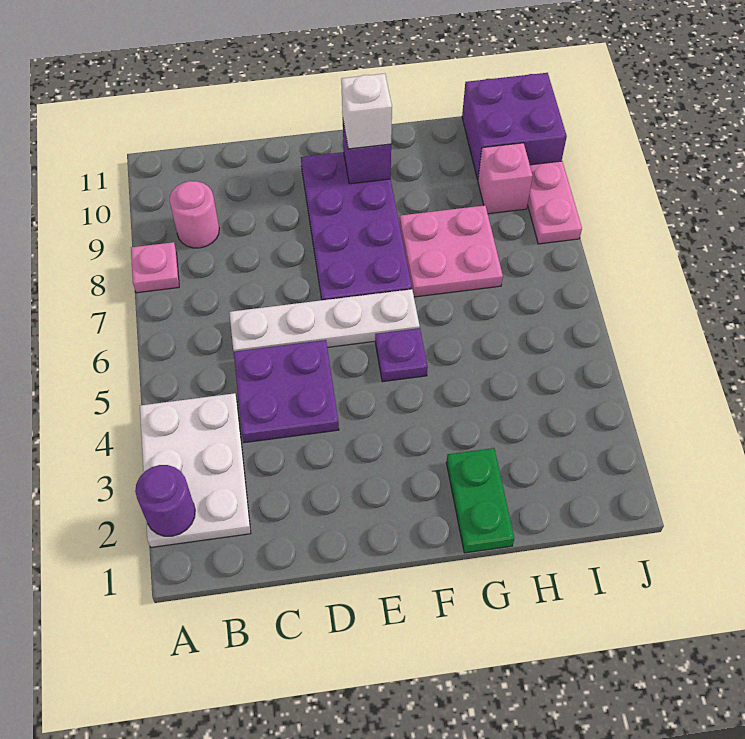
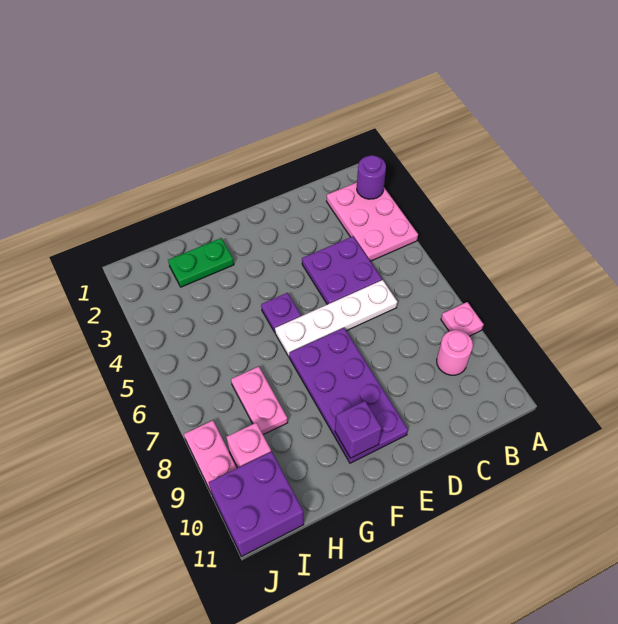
white 2x3 plate [140,393,251,547] -> pink 2x3 plate [326,182,418,261]
white 1x1 brick [341,74,392,149] -> none
green 1x2 plate [446,448,514,553] -> green 1x2 plate turned to [168,238,234,287]
pink 2x2 plate [400,205,503,297] -> pink 1x2 plate [231,366,288,435]

